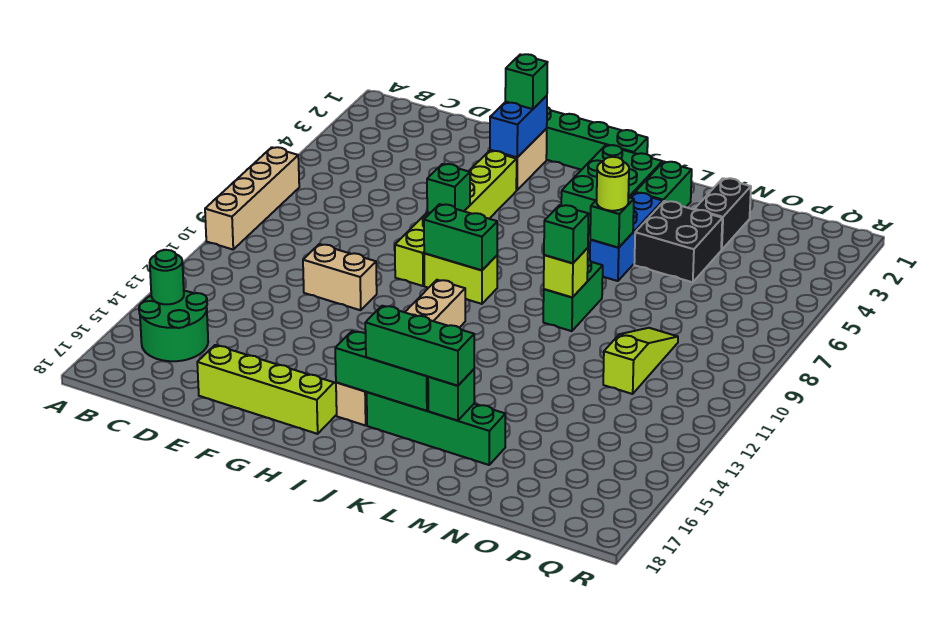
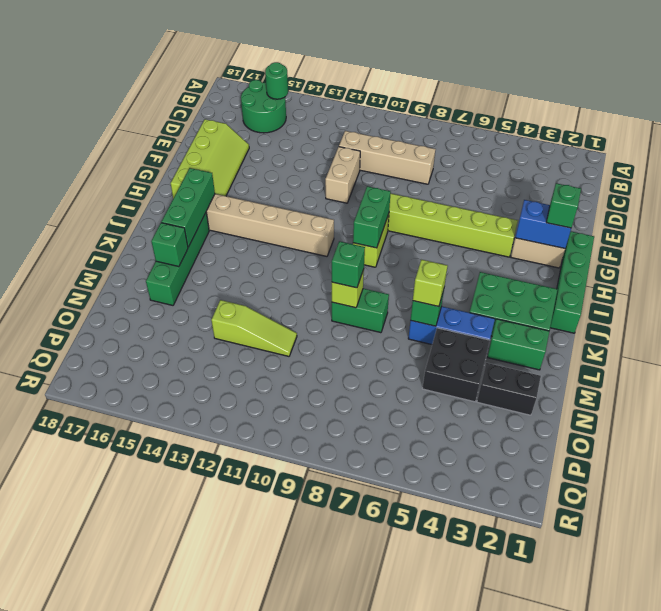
tan 1x4 brick [205,147,299,249] -> tan 1x4 brick moved to [339,131,436,184]
green 1x1 brick [427,164,470,213] -> none
green 1x3 brick [365,306,474,386] -> none
lime 1x1 round brick [597,157,629,211] -> lime 1x1 brick [413,260,448,307]
lime 1x3 slope [603,328,678,394] -> lime 1x3 slope moved to [211,300,297,356]

